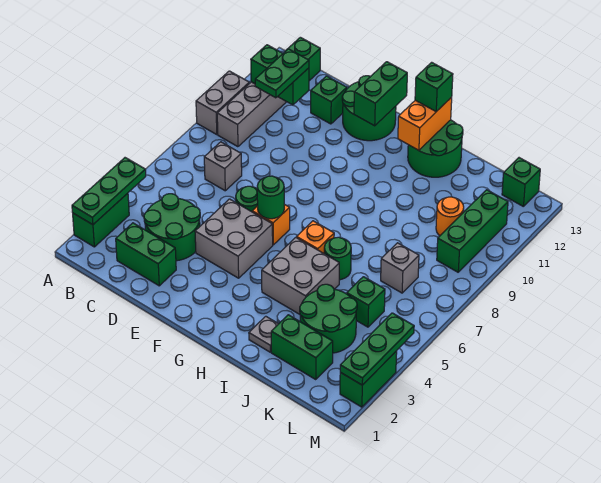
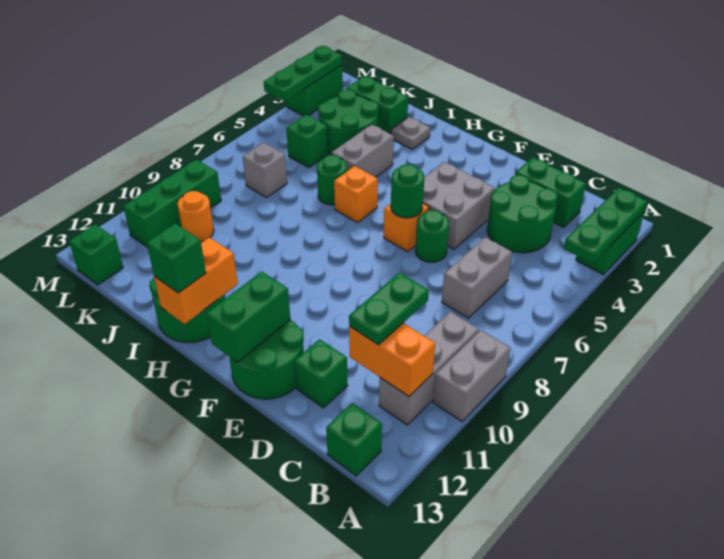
green 1x2 brick [251,45,309,105] -> orange 1x2 brick [349,323,435,396]
grey 1x1 brick [204,142,242,191] -> grey 1x2 brick [442,237,512,318]
grey 2x2 brick [262,237,339,314] -> grey 1x2 brick [332,124,394,177]

